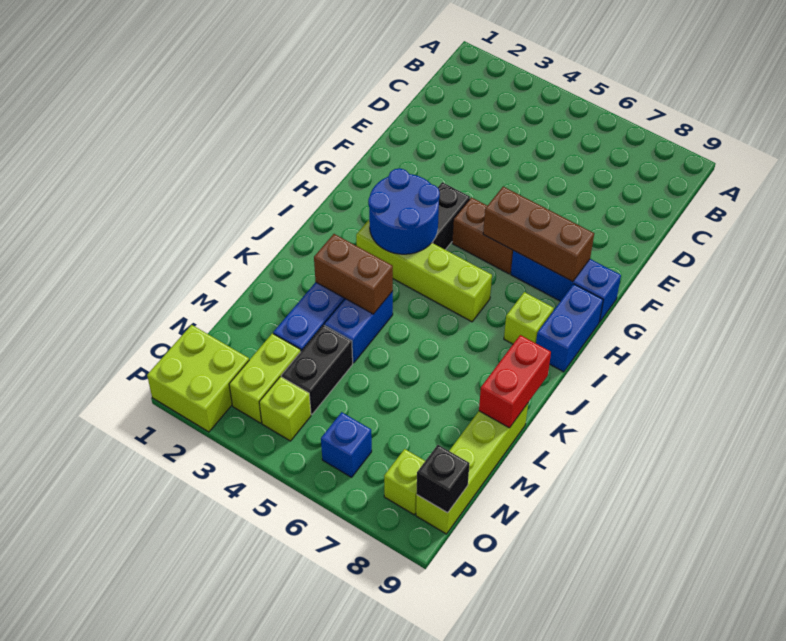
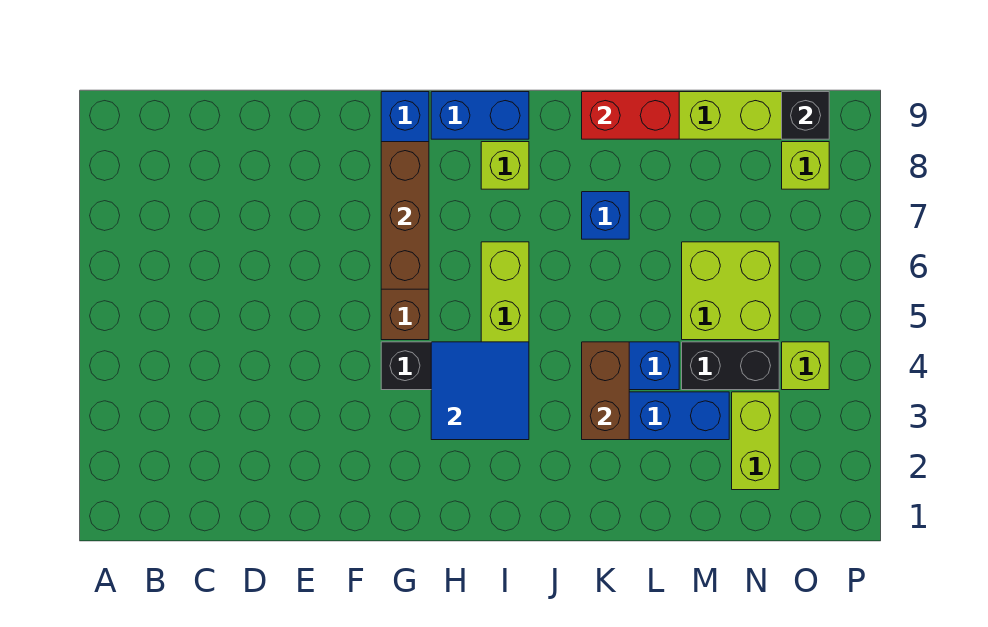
blue 2x2 round brick [368,168,440,254] -> blue 2x2 tile [431,342,529,440]
lime 1x2 brick [229,333,301,423] -> lime 1x2 brick turned to [732,392,779,490]
lime 2x2 brick [147,325,249,432] -> lime 2x2 brick moved to [682,242,779,340]
blue 1x1 brick [321,412,372,477] -> blue 1x1 brick moved to [582,192,629,239]

